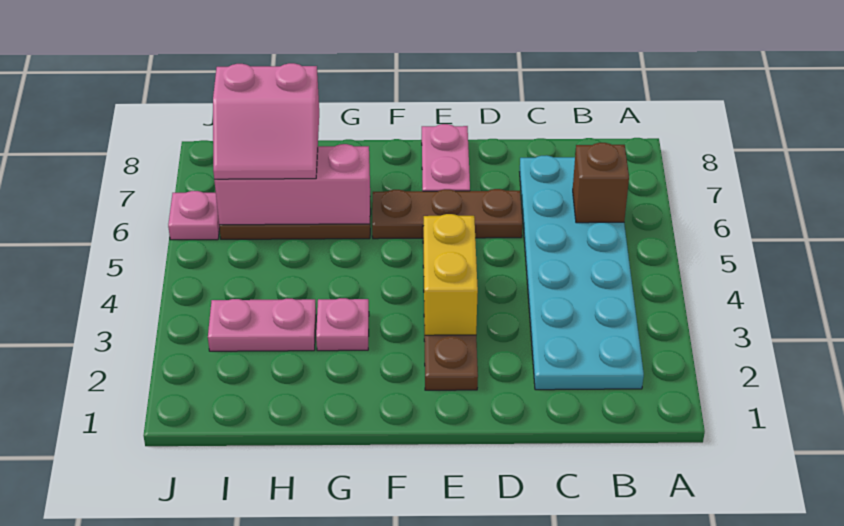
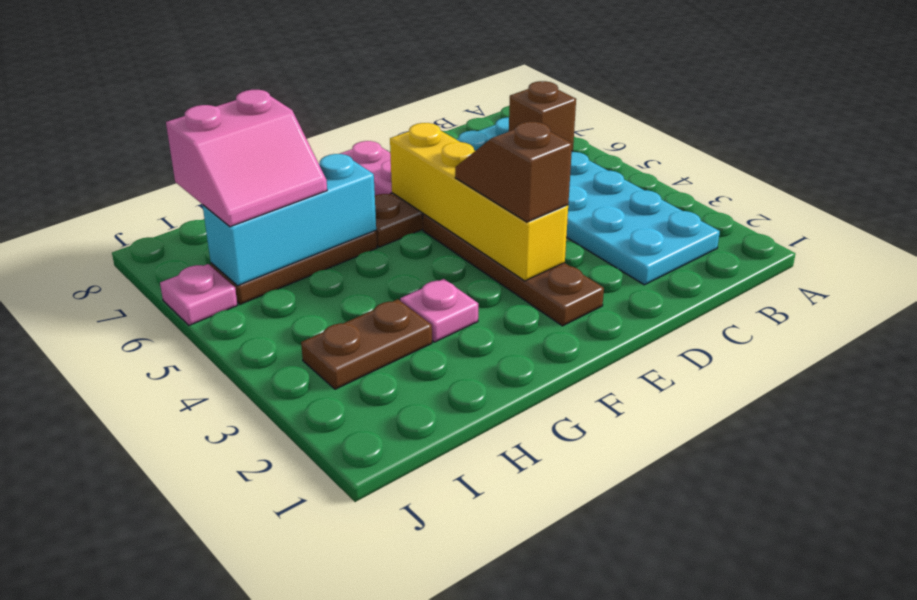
yellow 1x2 brick [423,214,478,335] -> yellow 1x4 brick [390,123,568,281]
none -> brown 1x2 slope [455,122,572,222]
pink 1x3 brick [214,144,370,225] -> cyan 1x3 brick [203,154,376,286]
pink 1x2 plate [208,299,316,351] -> brown 1x2 plate [301,299,432,389]

